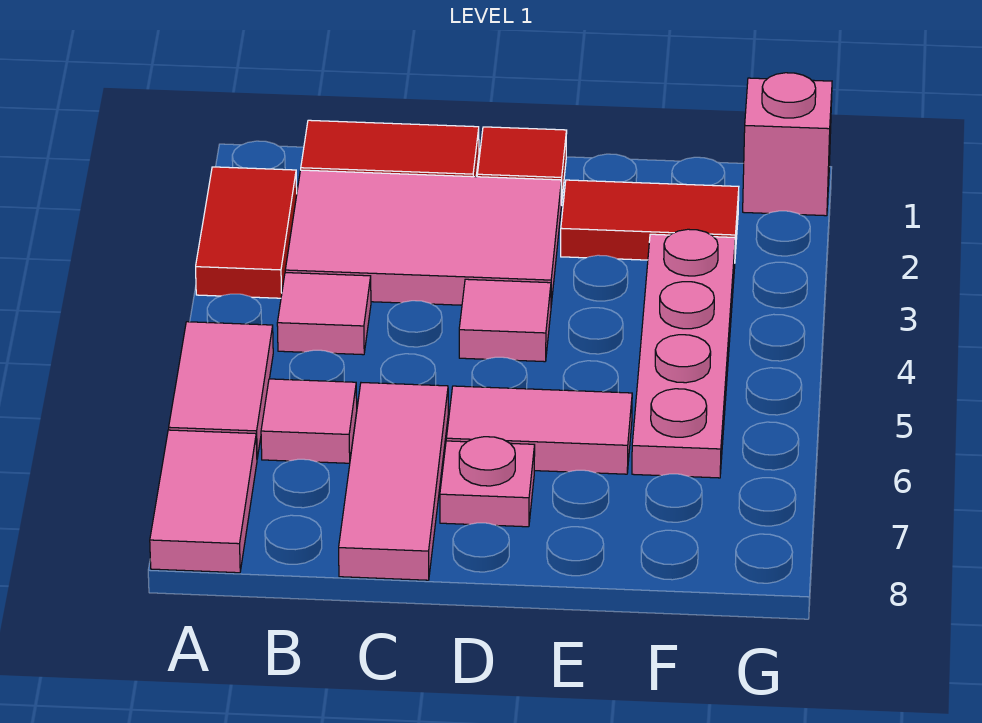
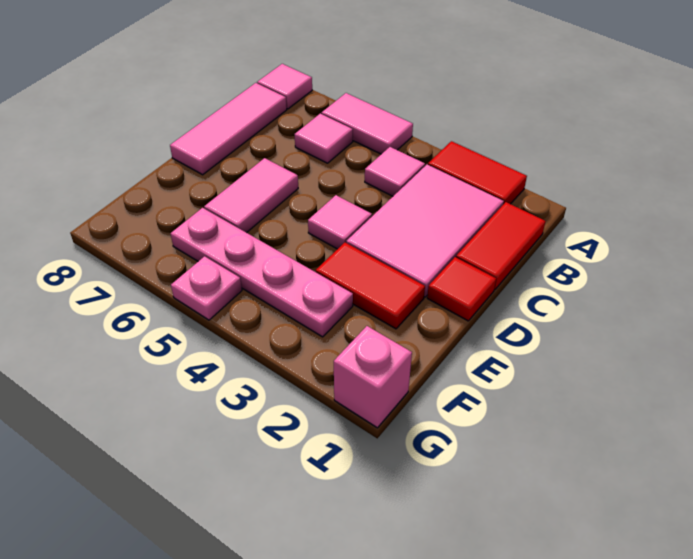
pink 1x2 tile [150,430,257,573] -> pink 1x1 tile [257,64,312,109]
pink 1x3 tile [339,383,448,580] -> pink 1x3 tile turned to [170,83,287,175]
pink 1x1 plate [440,437,535,527] -> pink 1x1 plate moved to [171,256,242,320]
red 1x2 tile [561,180,739,260] -> red 1x2 tile turned to [316,243,425,329]

